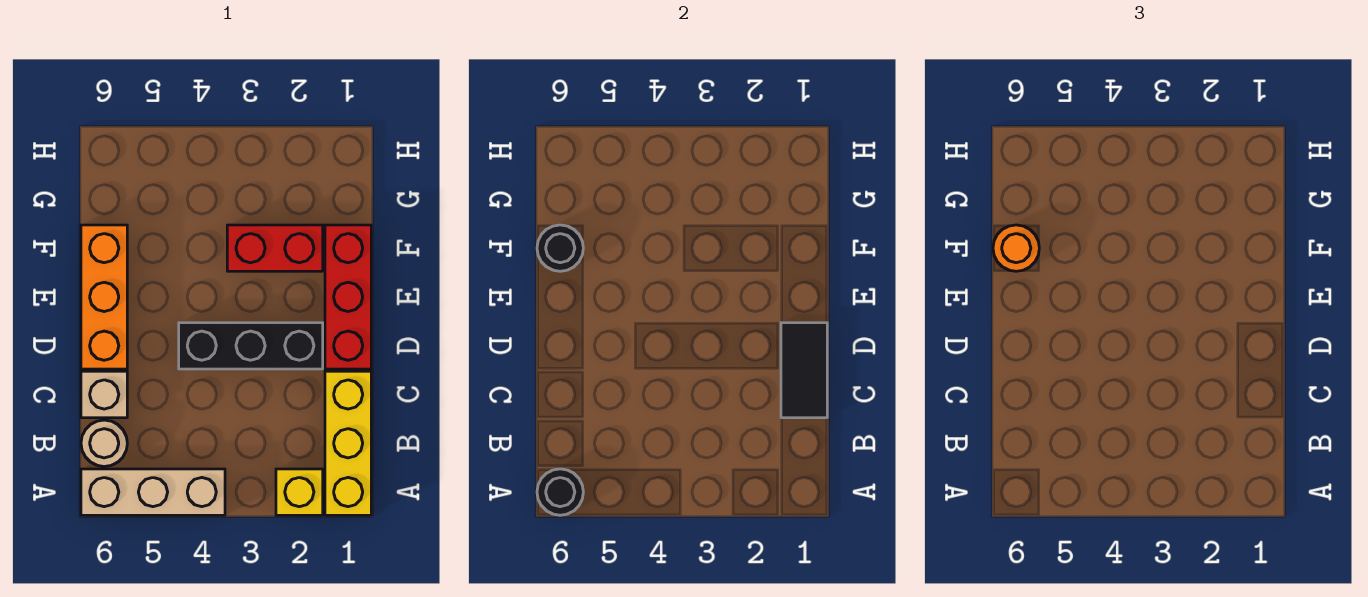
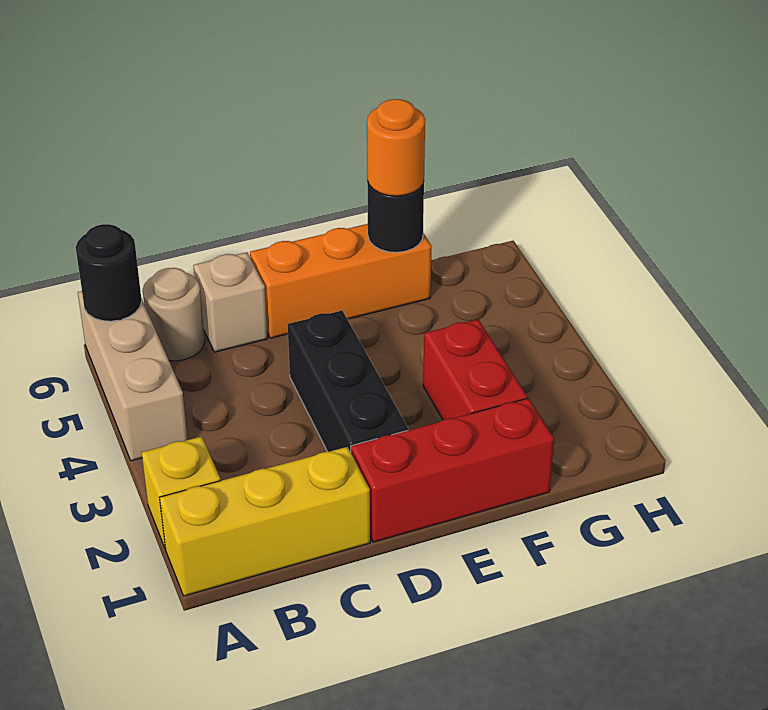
black 1x2 tile [781,323,827,418] -> none

